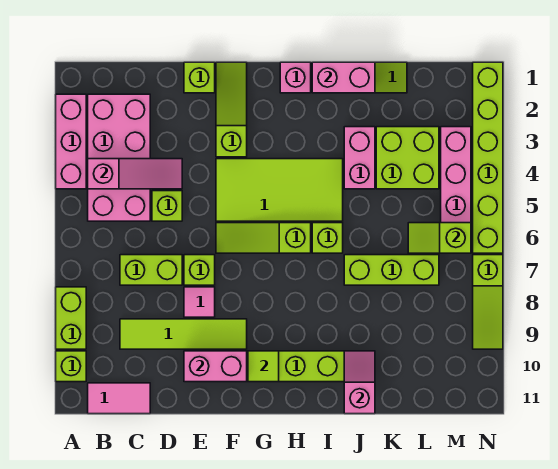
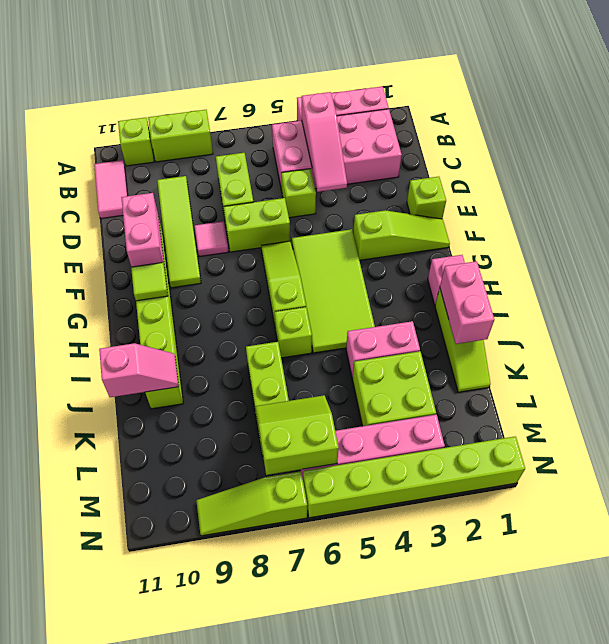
lime 1x1 brick [184,255,215,285] -> lime 1x2 brick [224,198,290,252]
lime 1x2 slope [408,223,471,253] -> lime 2x2 slope [255,395,339,475]

